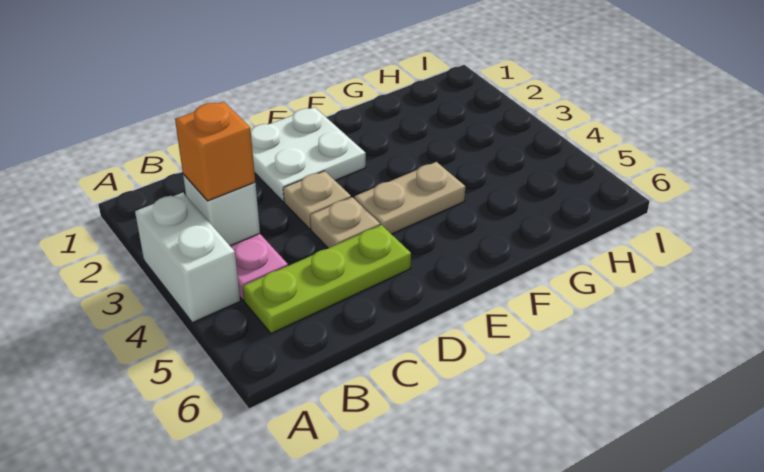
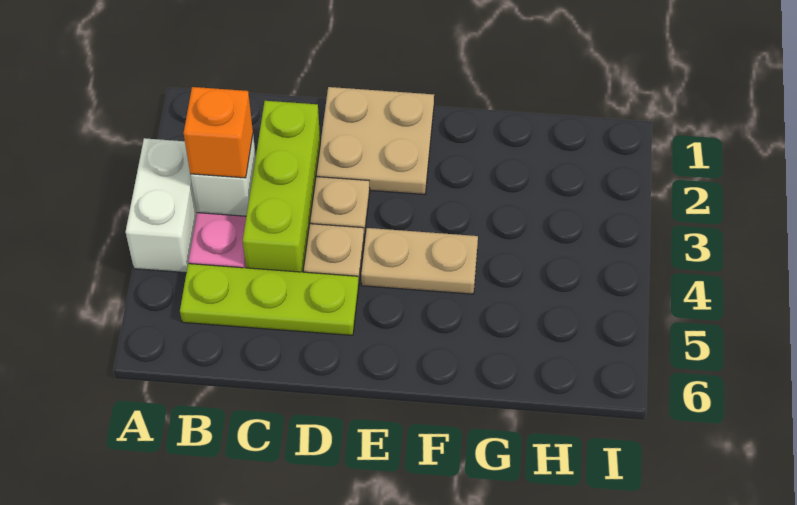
none -> lime 1x3 brick [243,101,320,272]
white 2x2 plate [251,107,366,202] -> tan 2x2 plate [316,87,434,194]

